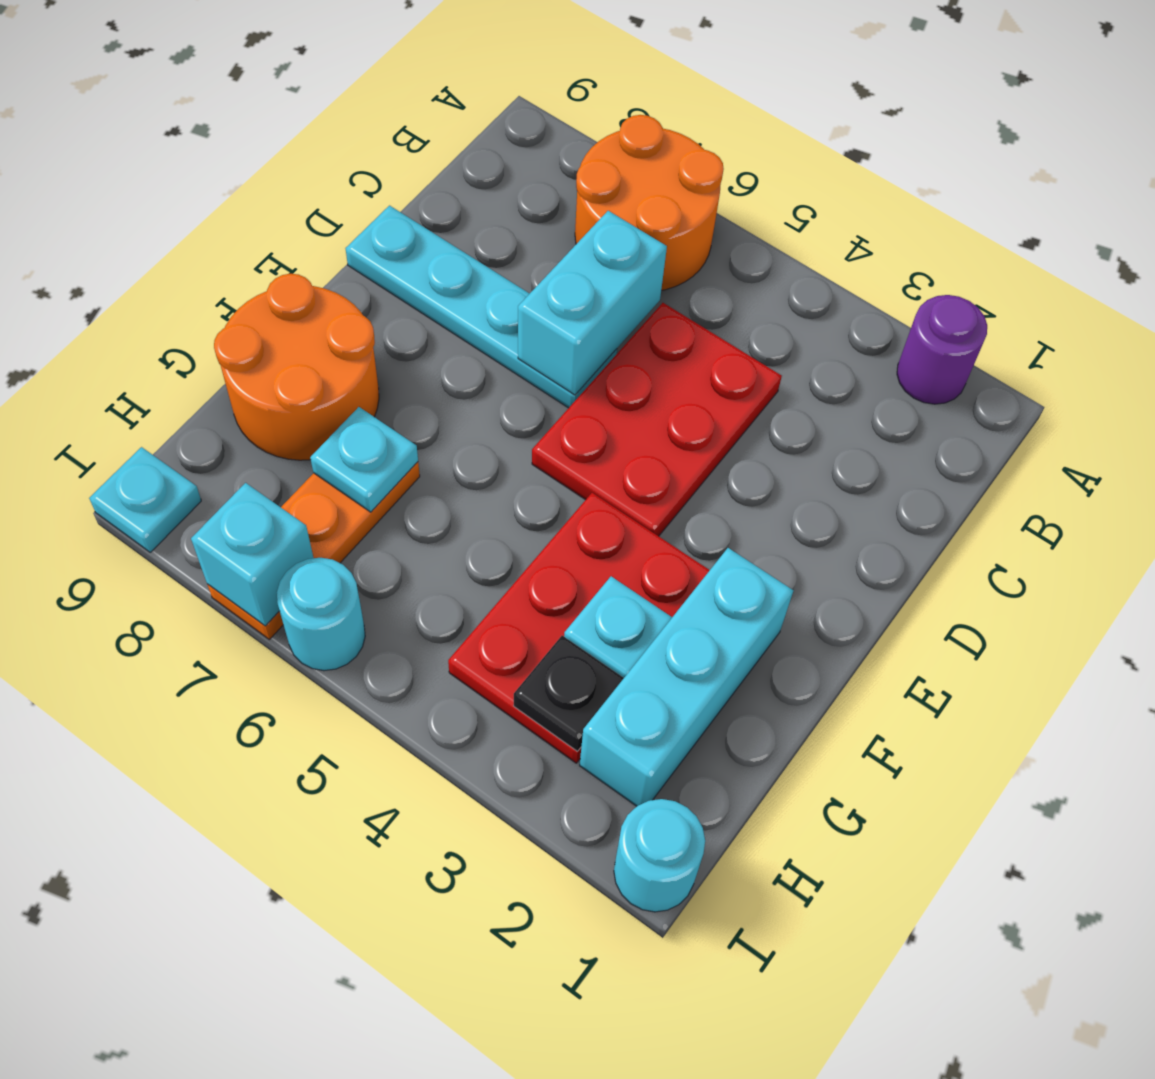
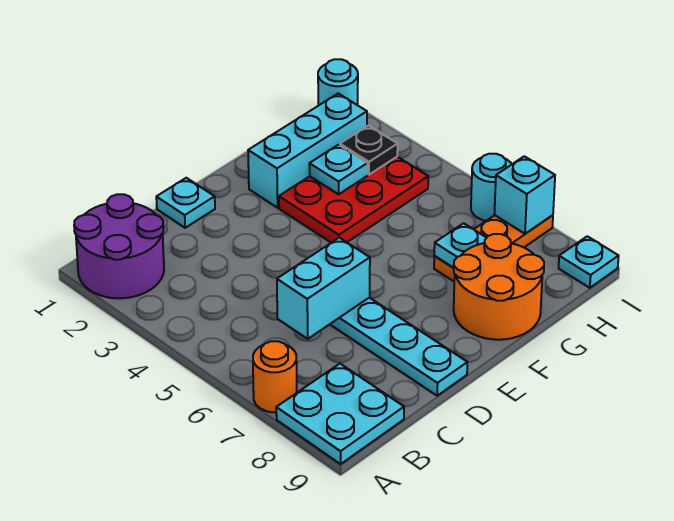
purple 1x1 round brick [897,295,987,404] -> purple 2x2 round brick [74,194,164,298]
orange 2x2 round brick [575,115,724,290] -> orange 1x1 round brick [253,341,297,412]
none -> cyan 2x2 plate [276,364,404,464]
red 2x3 plate [532,303,782,536] -> none
none -> cyan 1x1 plate [156,178,215,228]

